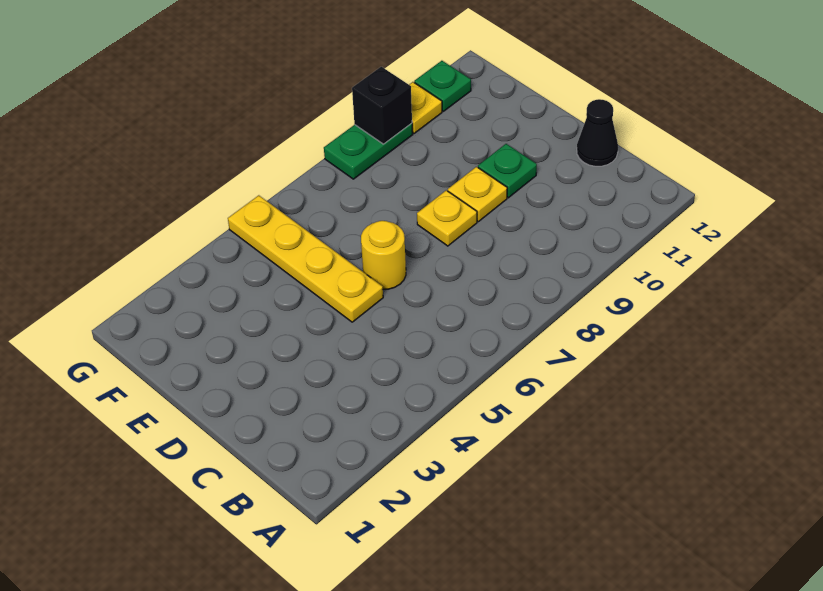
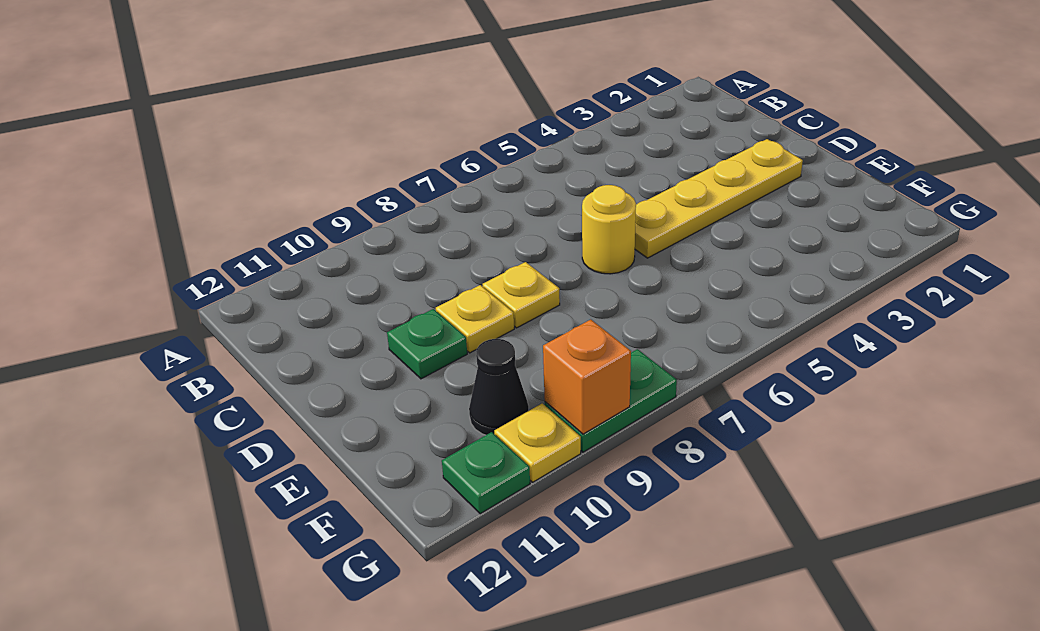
black 1x1 cone [577,99,618,166] -> black 1x1 cone moved to [469,339,529,435]
yellow 1x4 plate [228,195,383,322] -> yellow 1x4 plate turned to [635,139,803,258]
black 1x1 brick [352,67,412,144] -> orange 1x1 brick [543,319,631,434]

